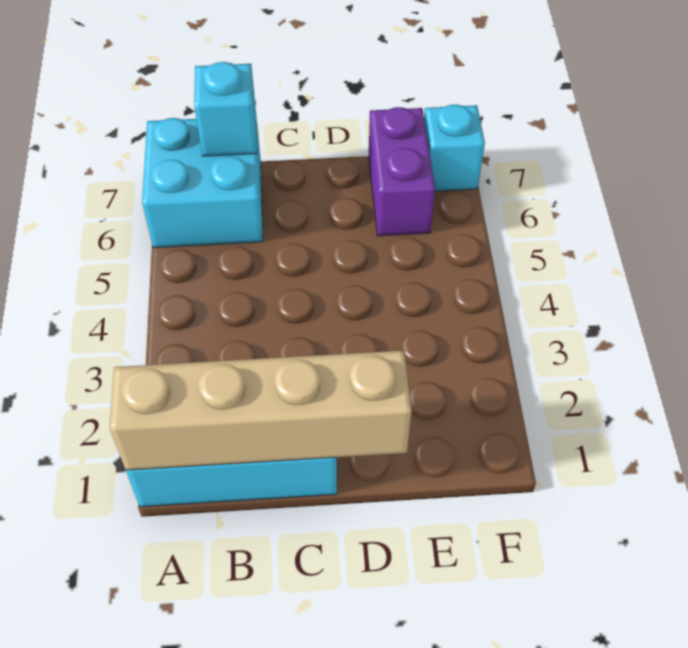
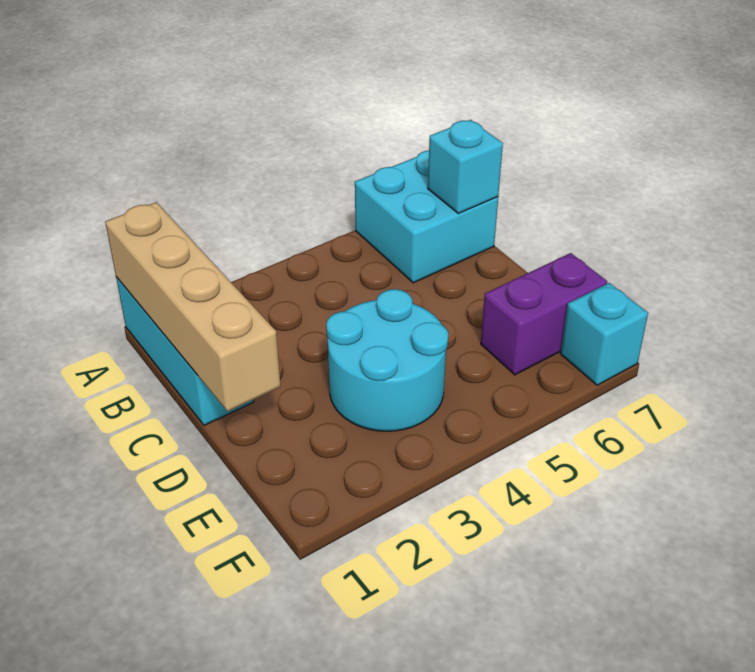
none -> cyan 2x2 round brick [326,289,448,431]

